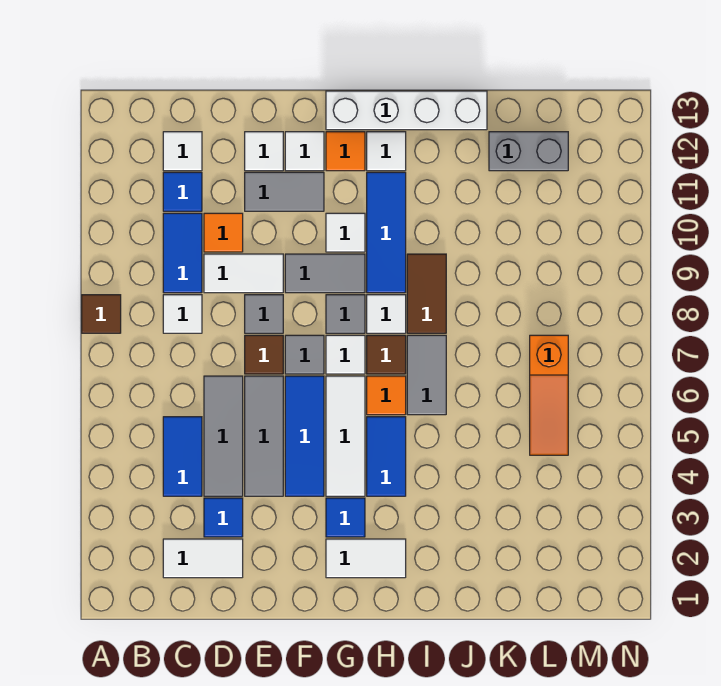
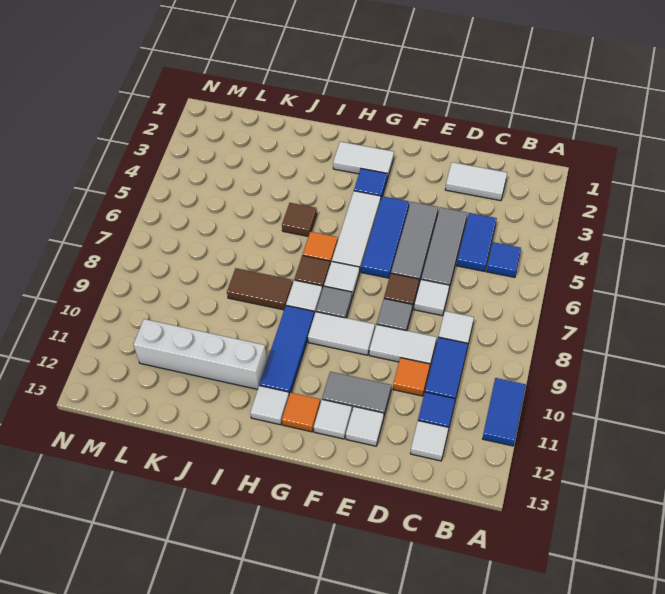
brown 1x1 tile [82,295,121,333] -> brown 1x1 tile moved to [282,203,317,236]
blue 1x1 tile [204,498,243,537] -> blue 1x1 tile moved to [487,242,521,277]
grey 1x1 tile [285,335,324,374] -> none
grey 1x2 tile [285,254,365,293] -> white 1x2 tile [308,312,375,355]
white 1x1 tile [326,213,365,252] -> white 1x1 tile moved to [414,280,449,316]
white 1x4 brick [326,91,487,130] -> white 1x4 brick moved to [133,319,267,389]
blue 1x2 tile [367,417,406,496] -> blue 1x2 tile moved to [483,378,526,446]
grey 1x2 tile [407,335,446,415] -> none
brown 1x2 tile [407,254,446,333] -> brown 1x2 tile turned to [227,268,293,310]
grey 1x2 brick [489,132,568,171] -> none
orange 1x3 slope [530,335,568,455] -> none

